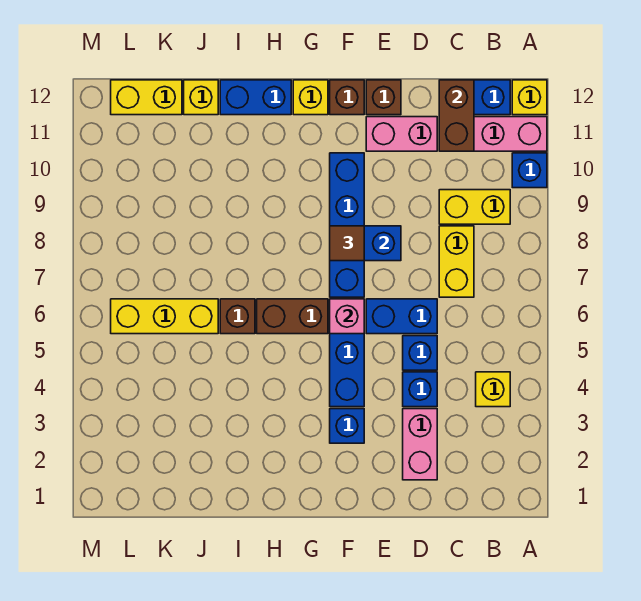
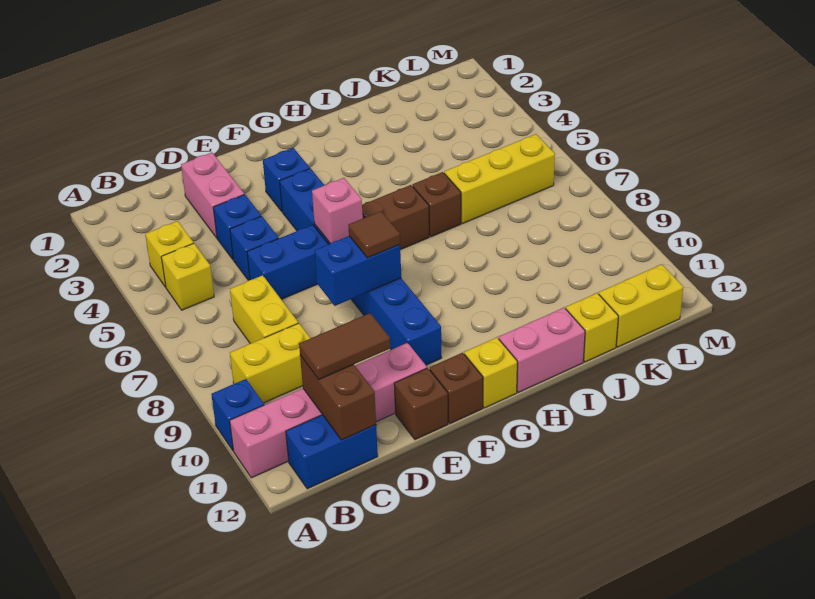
yellow 1x1 brick [512,80,547,115] -> yellow 1x1 brick moved to [161,243,214,310]
none -> brown 1x2 tile [299,313,390,379]
blue 1x2 brick [220,80,291,115] -> pink 1x2 brick [499,308,585,392]

